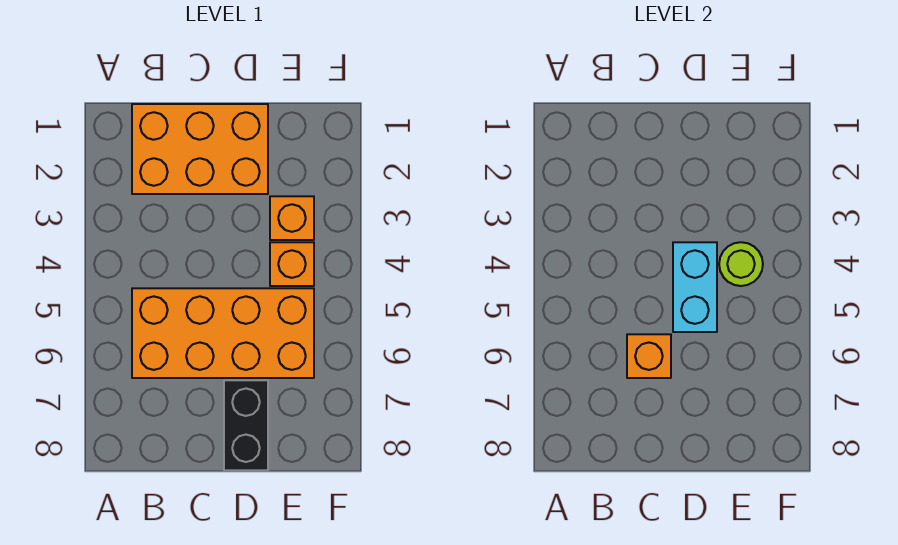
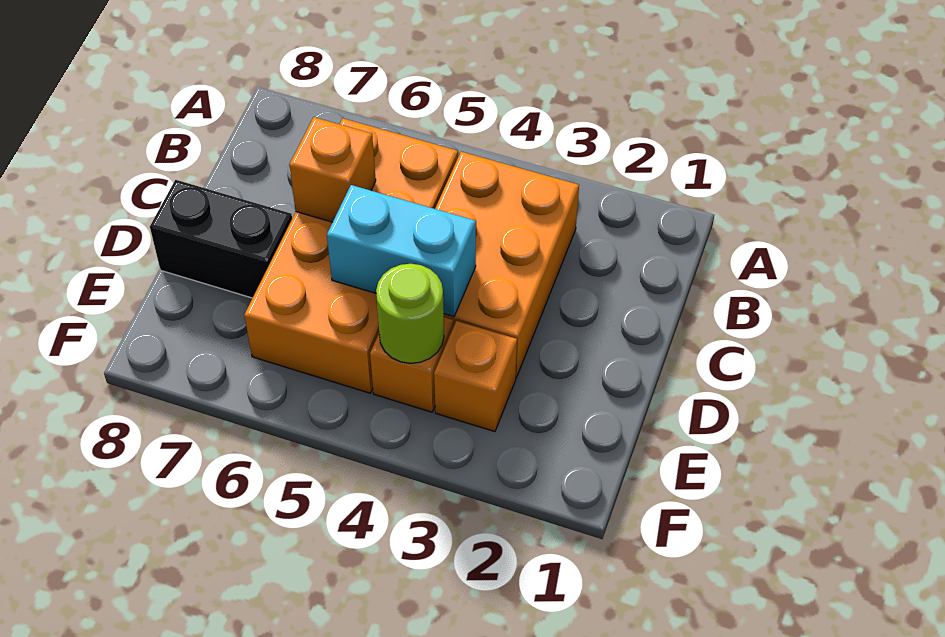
orange 2x3 brick [132,104,268,194] -> orange 2x3 brick moved to [435,152,579,378]

